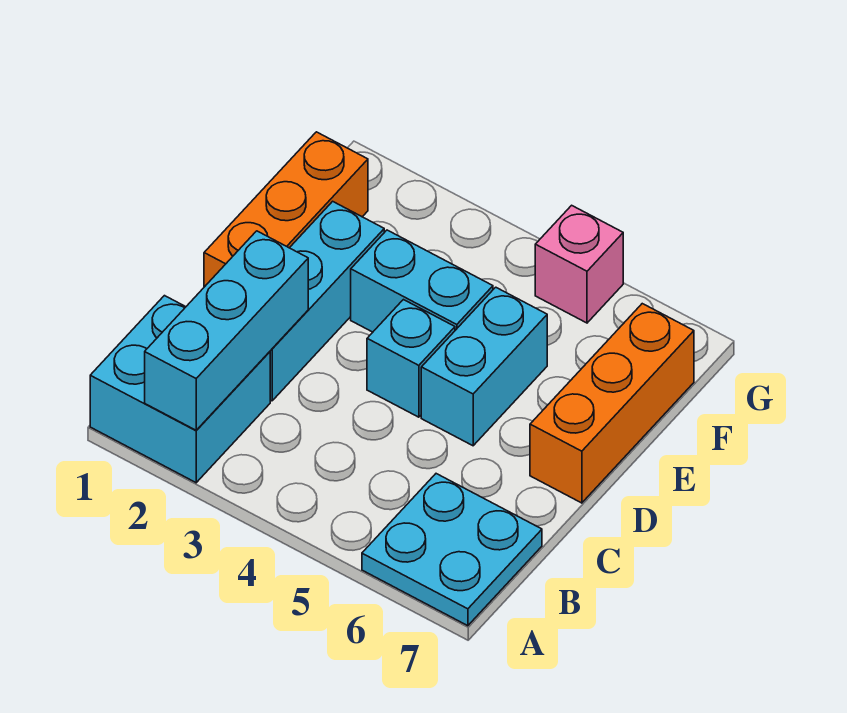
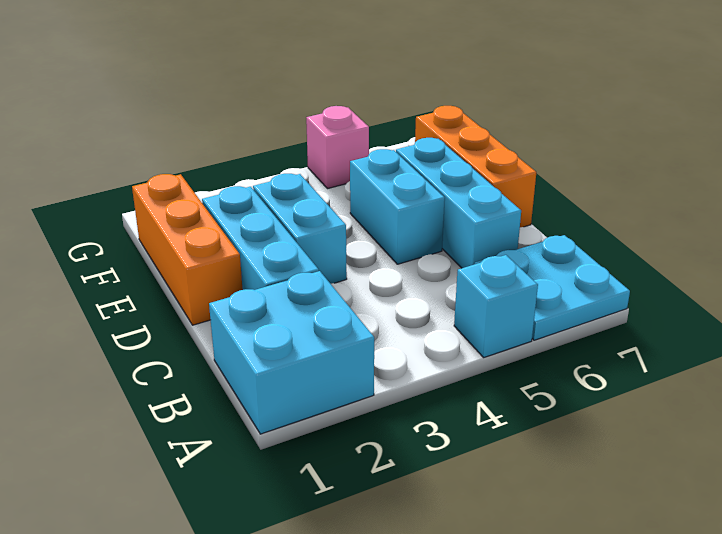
cyan 1x3 brick [145,231,308,430] -> cyan 1x3 brick moved to [396,138,521,268]
cyan 1x1 brick [367,300,455,417] -> cyan 1x1 brick moved to [454,255,538,357]
cyan 1x2 brick [351,230,493,332] -> cyan 1x2 brick turned to [253,174,347,284]

